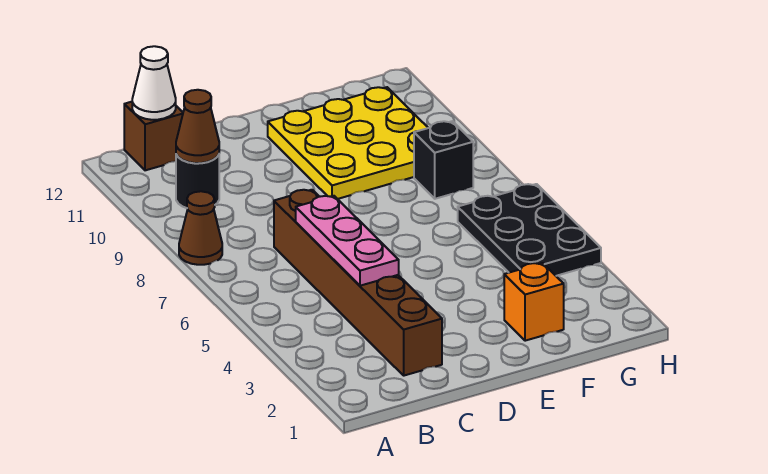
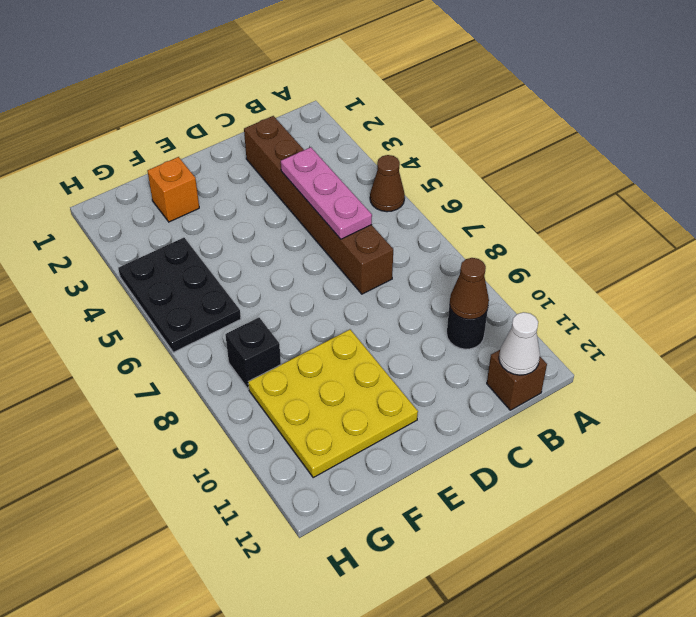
brown 1x1 cone [179,191,222,265] -> brown 1x1 cone moved to [370,155,405,212]

